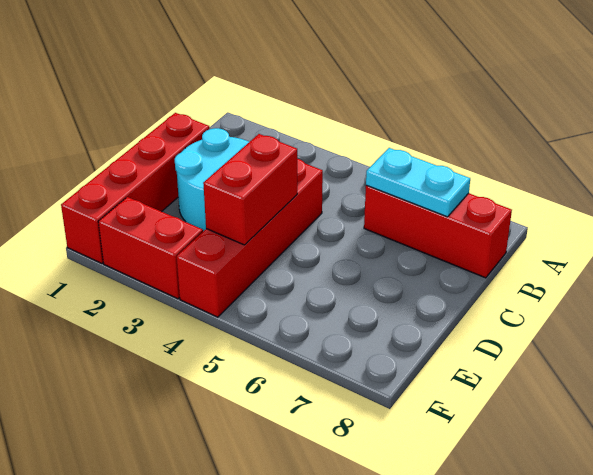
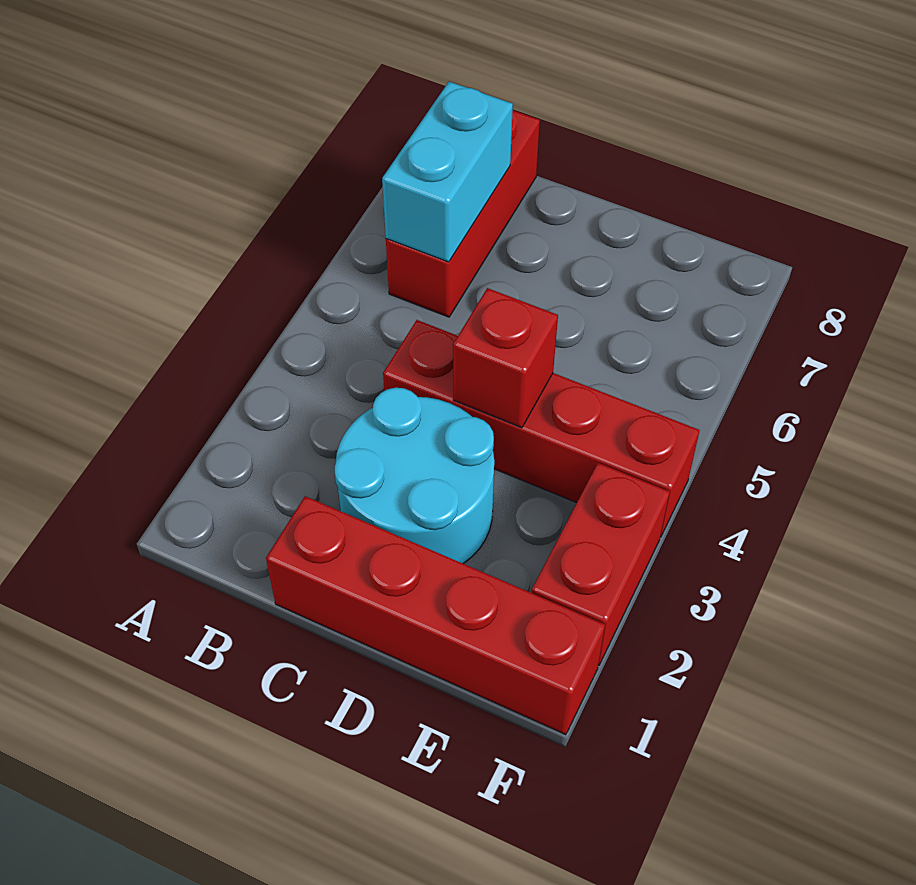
cyan 1x2 plate [366,148,470,217] -> cyan 1x2 brick [382,82,513,262]
red 1x2 brick [203,134,297,245] -> red 1x1 brick [453,288,558,428]

